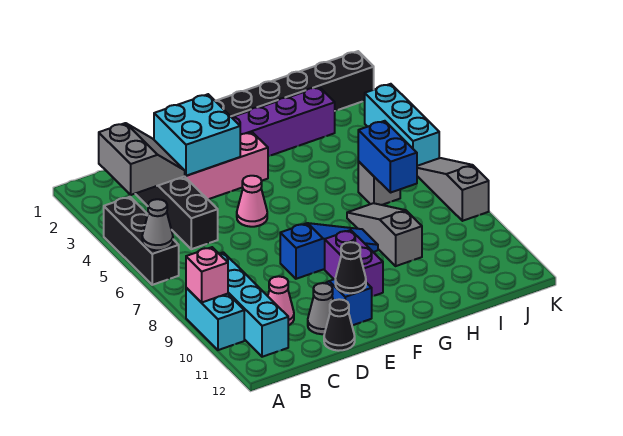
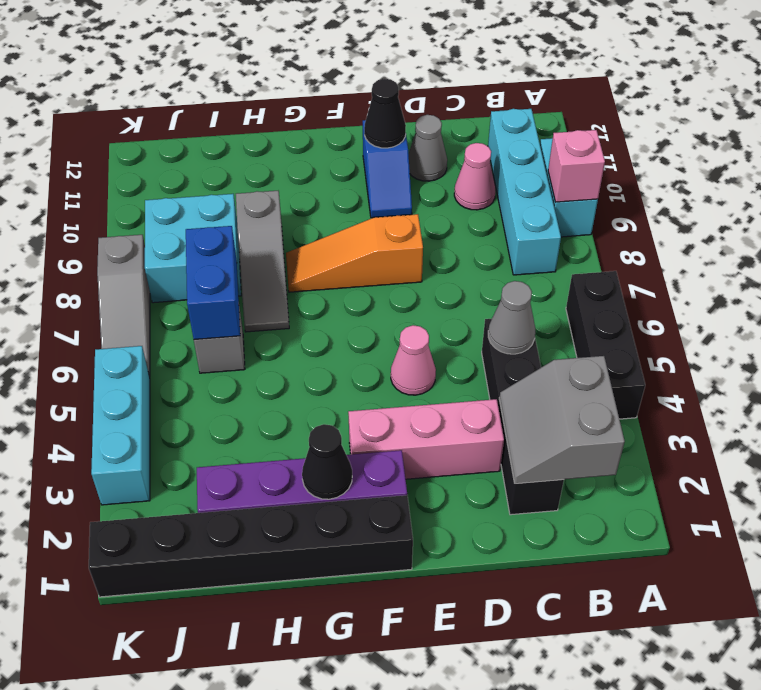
grey 1x1 cone [142,199,173,250] -> grey 1x1 cone moved to [488,281,535,354]
cyan 2x2 brick [154,94,240,176] -> cyan 2x2 brick moved to [145,194,241,303]
black 1x1 cone [324,299,355,351] -> black 1x1 cone moved to [302,424,352,499]
blue 1x3 slope [280,223,378,279] -> orange 1x3 slope [286,214,423,292]
purple 1x2 brick [325,230,383,296] -> none

